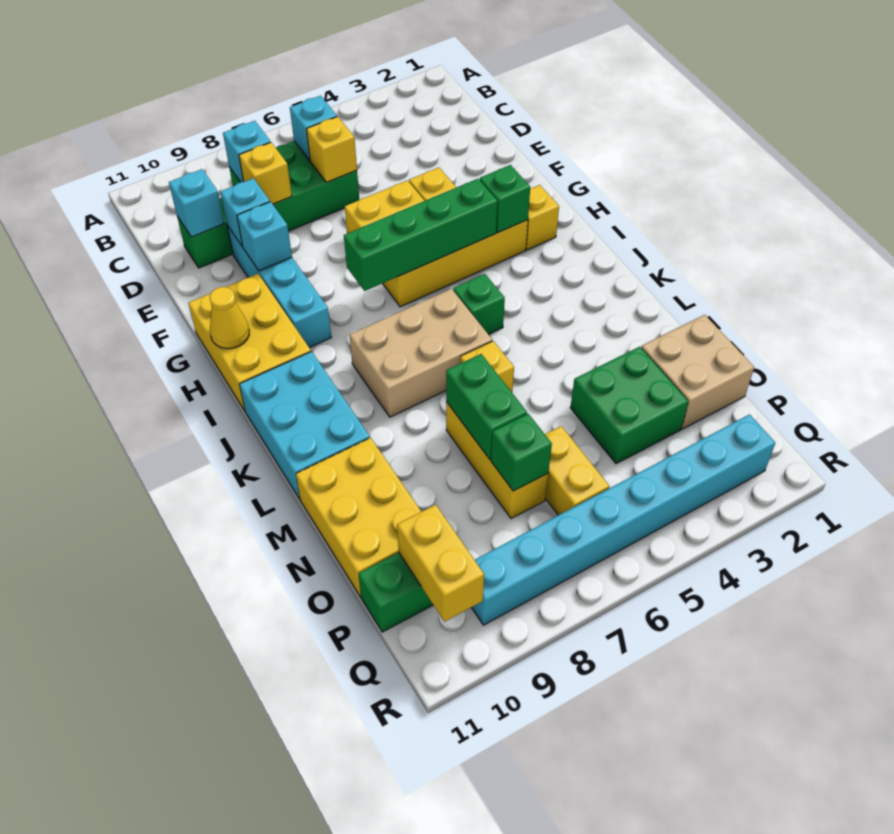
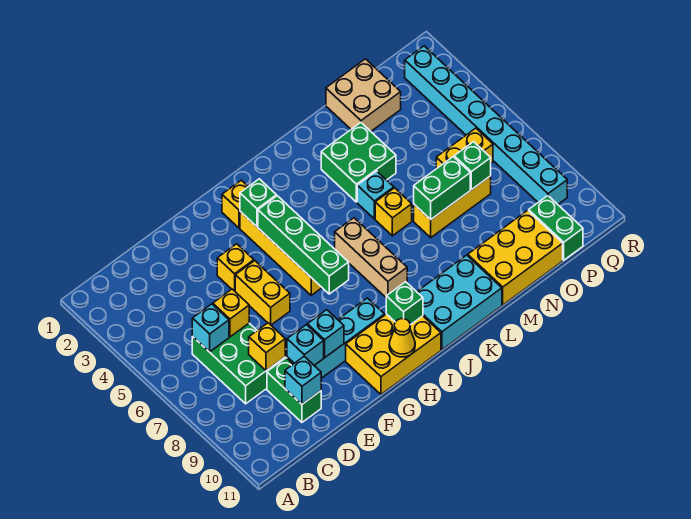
cyan 1x1 brick [223,121,271,182] -> cyan 1x1 brick moved to [357,171,394,219]
green 1x1 brick [453,274,505,335] -> green 1x1 brick moved to [386,282,423,325]
tan 2x3 brick [349,289,492,417] -> tan 1x3 brick [335,218,407,297]
green 2x2 brick [570,347,688,464] -> green 2x2 brick moved to [321,123,396,202]
yellow 1x2 brick [397,505,484,622] -> none

